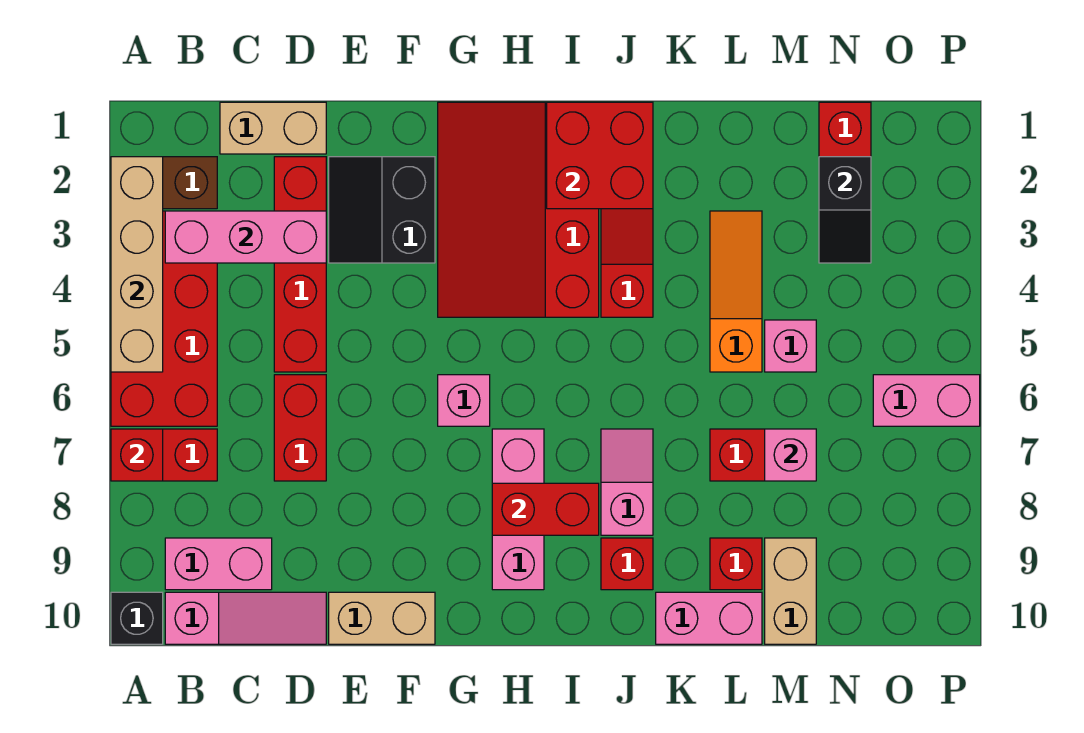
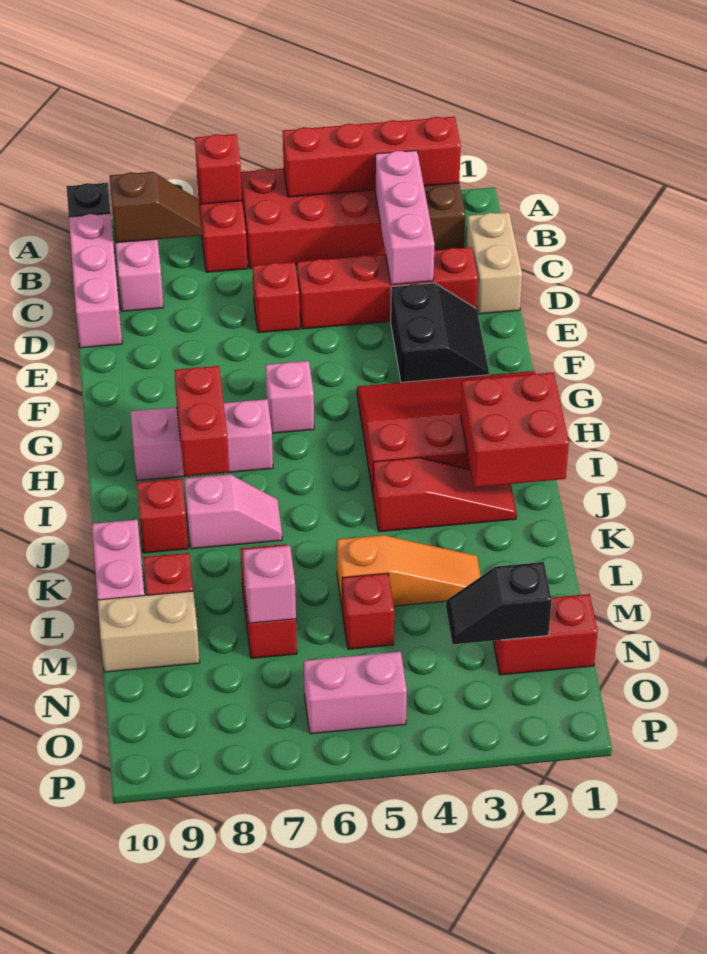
tan 1x4 brick [111,157,163,372] -> red 1x4 brick [283,117,461,197]
none -> brown 1x2 slope [109,172,202,243]
pink 1x3 slope [165,592,326,644] -> pink 1x3 brick [69,214,122,348]
red 1x2 brick [274,375,326,481] -> red 1x1 brick [253,262,300,333]
black 2x2 slope [329,157,435,263] -> black 2x2 slope turned to [391,283,489,382]
tan 1x2 brick [329,592,435,644] -> none
pink 1x1 brick [765,320,816,372] -> red 1x1 brick [342,573,394,649]
pink 1x2 brick [873,375,980,426] -> pink 1x2 brick turned to [304,652,407,734]

